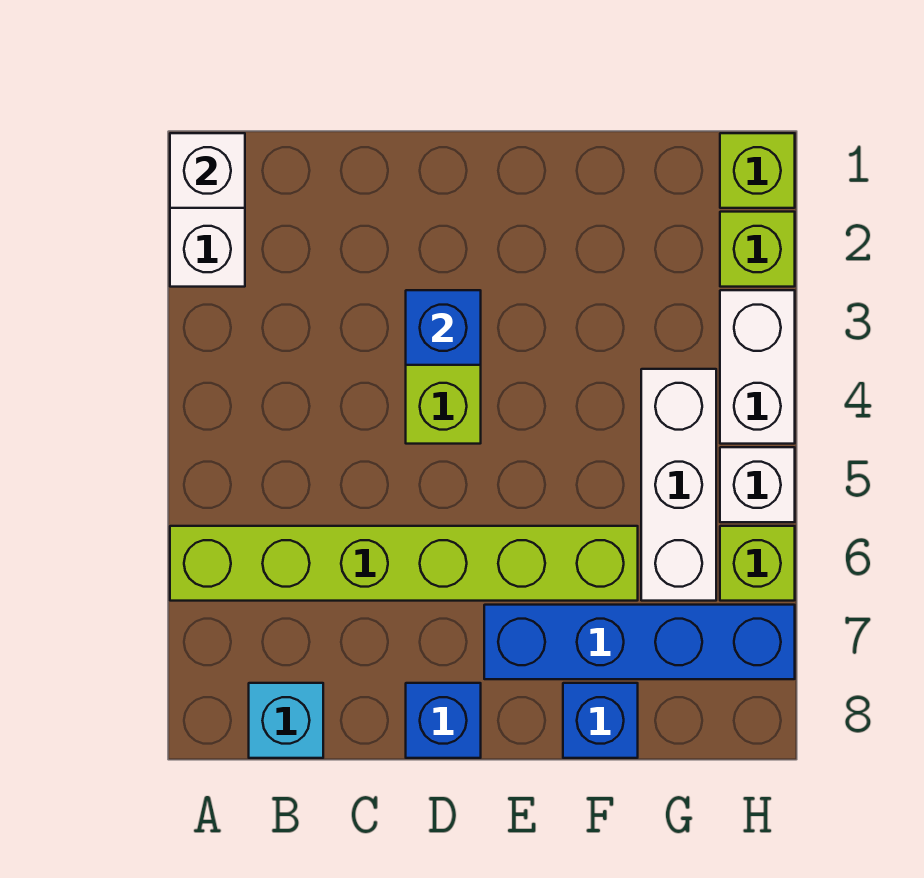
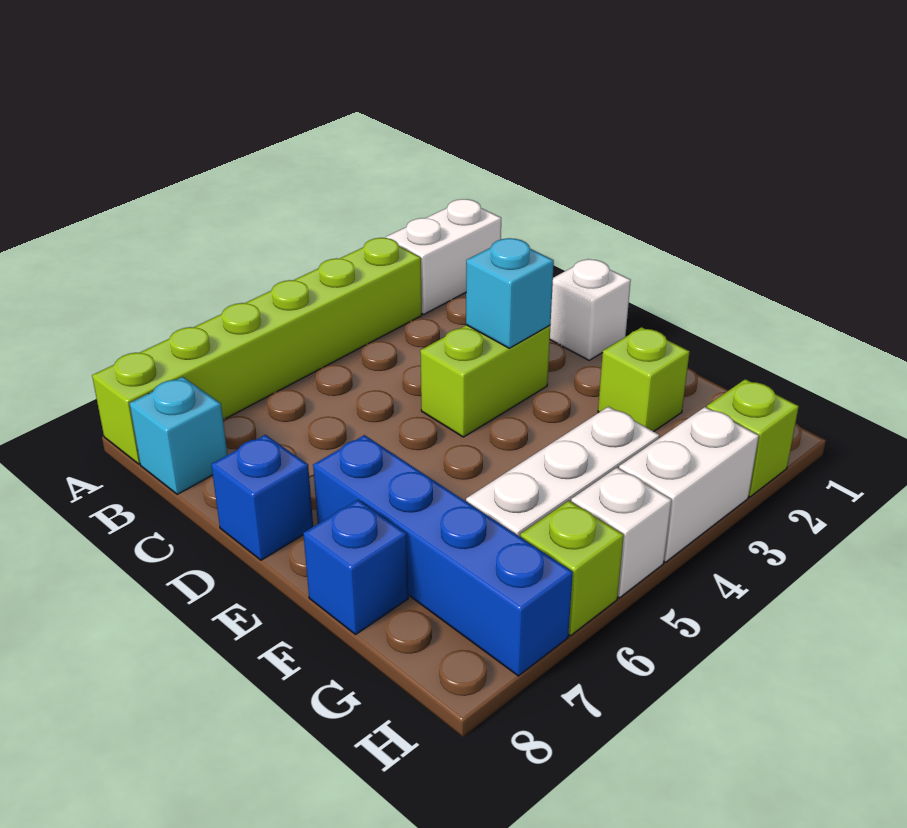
white 1x1 brick [170,133,245,208] -> white 1x1 brick moved to [550,259,631,360]
lime 1x6 brick [170,526,638,601] -> lime 1x6 brick turned to [92,238,422,464]
blue 1x1 brick [406,290,481,365] -> cyan 1x1 brick [466,238,554,348]
lime 1x1 brick [720,133,795,208] -> lime 1x1 brick moved to [598,327,690,431]

